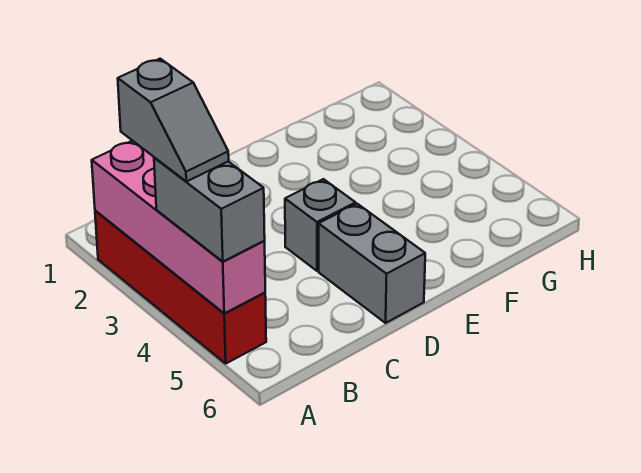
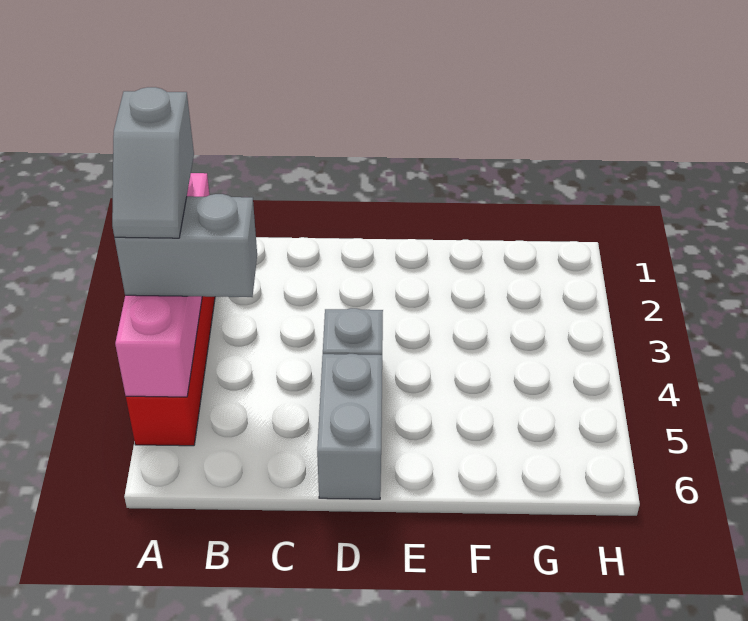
grey 1x2 brick [154,157,265,261] -> grey 1x2 brick turned to [115,194,257,297]

